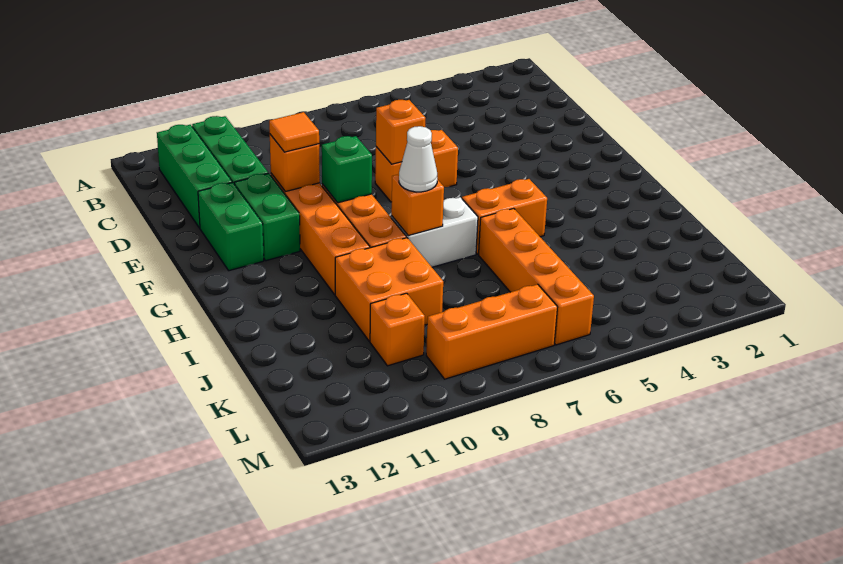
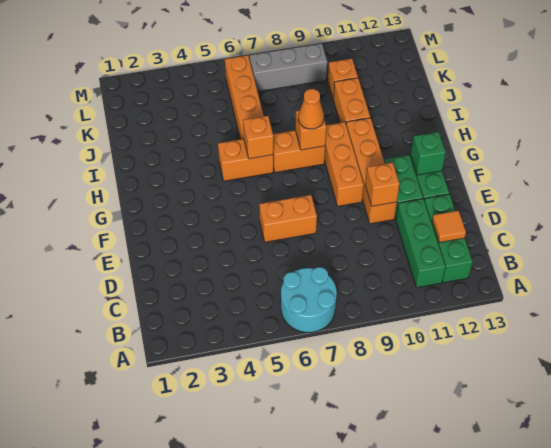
none -> cyan 2x2 round brick [281,267,337,332]
orange 1x1 brick [376,100,425,164] -> orange 1x1 brick moved to [243,116,273,159]
orange 1x1 tile [269,112,319,152] -> orange 1x1 tile moved to [432,211,466,243]
green 1x1 brick [322,136,372,203] -> green 1x1 brick moved to [411,132,446,175]
white 1x2 brick [391,197,478,267] -> orange 1x2 brick [273,130,325,172]
white 1x1 cone [399,126,437,192] -> orange 1x1 cone [298,89,324,129]
orange 2x2 brick [335,238,443,341] -> orange 1x2 brick [333,78,370,123]
orange 1x3 brick [426,284,558,379] -> grey 1x3 brick [249,43,327,92]

